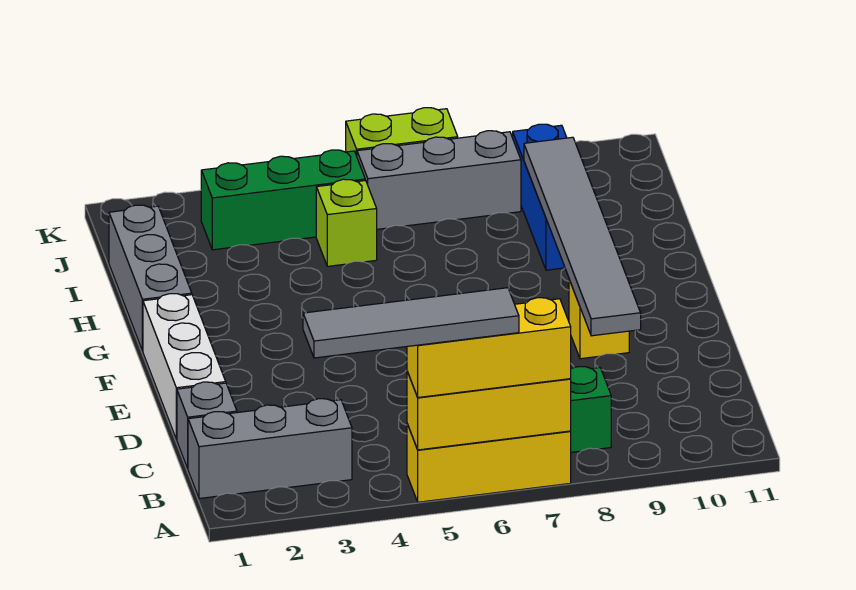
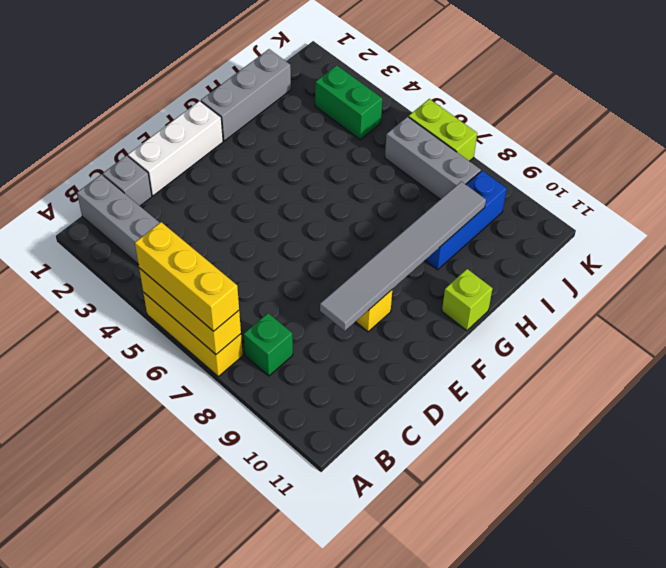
grey 1x4 tile [303,288,519,358] -> none
lime 1x1 brick [316,179,377,266] -> lime 1x1 brick moved to [442,269,492,331]
green 1x3 brick [201,150,365,250] -> green 1x2 brick [315,65,382,140]

